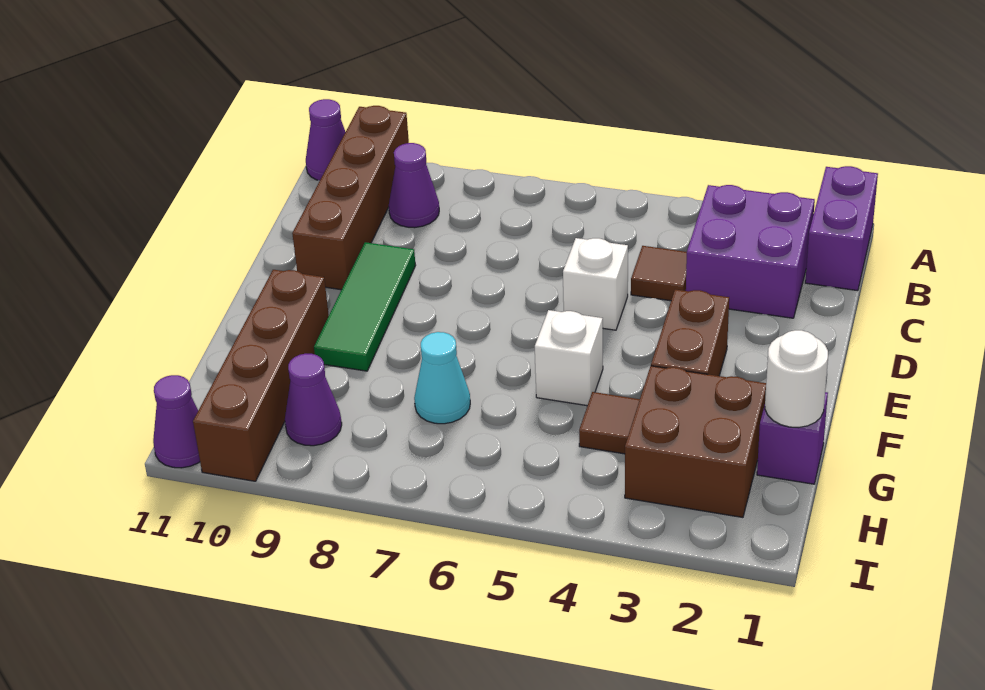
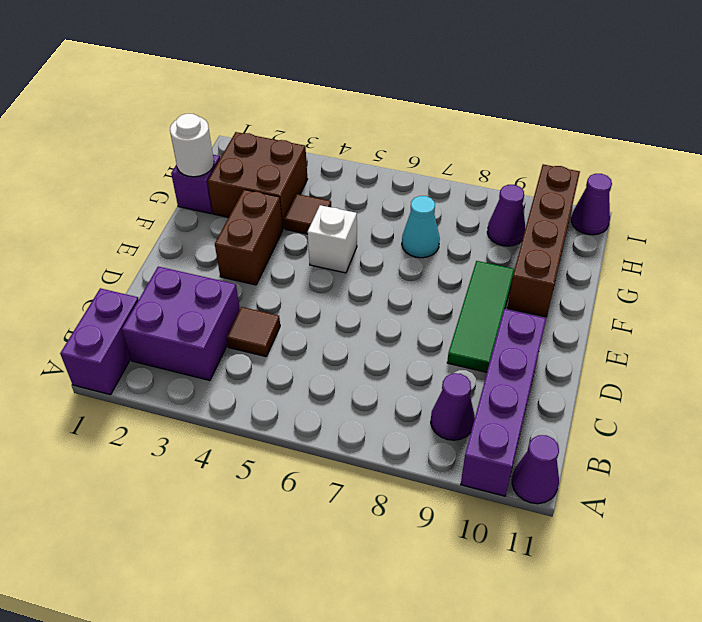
brown 1x4 brick [292,106,409,290] -> purple 1x4 brick [461,309,546,496]
white 1x1 brick [563,238,628,330] -> none

